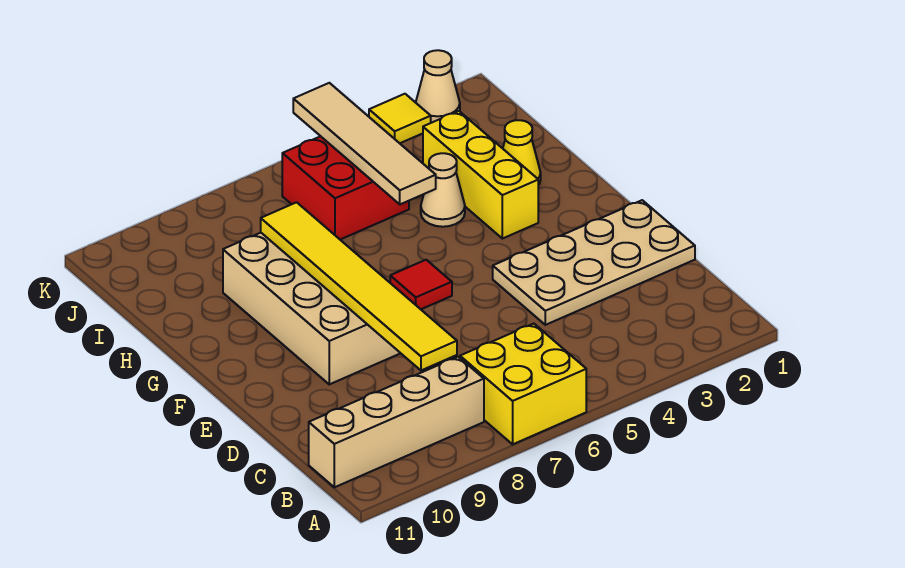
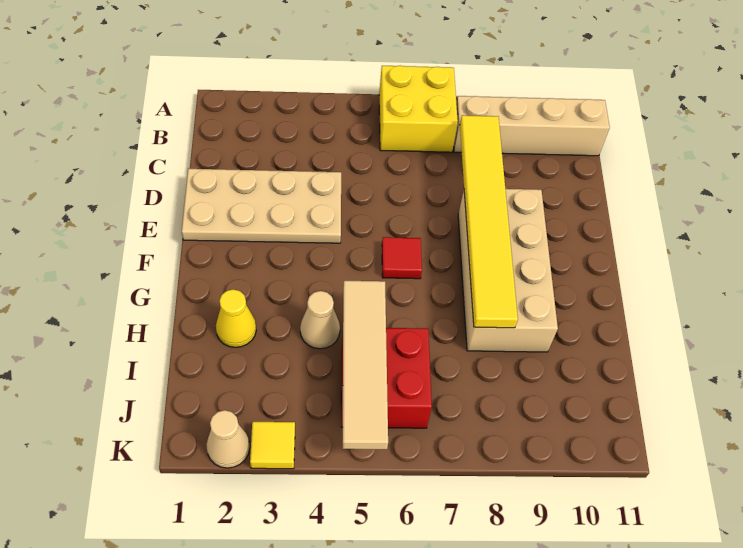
yellow 1x3 brick [423,111,538,239] -> none

